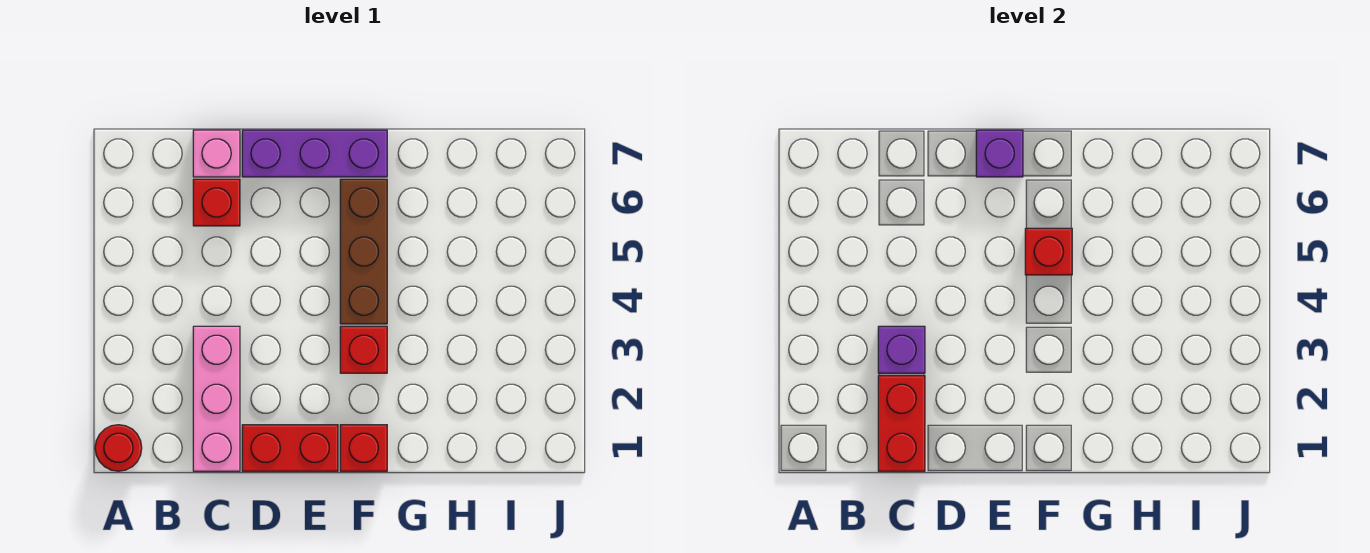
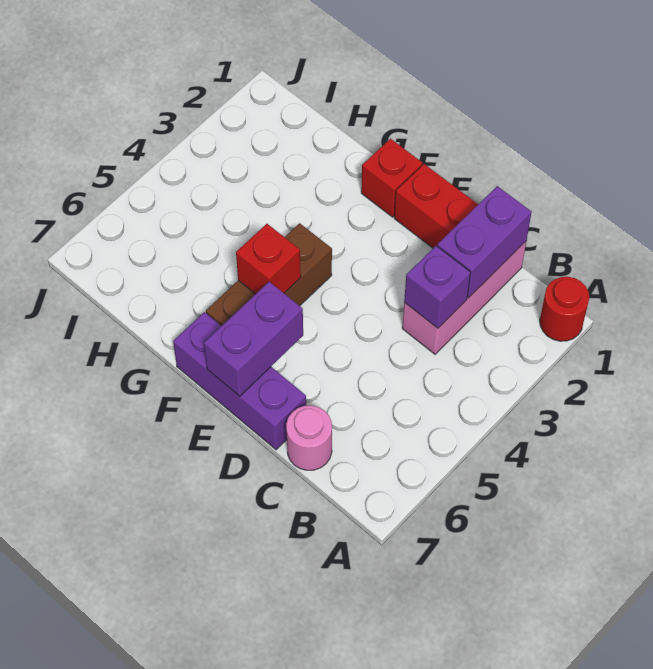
red 1x2 brick [878,376,925,471] -> purple 1x2 brick [437,186,532,298]
red 1x1 brick [193,179,240,226] -> none
pink 1x1 brick [193,130,240,177] -> pink 1x1 round brick [286,405,332,470]
purple 1x1 brick [976,130,1023,177] -> purple 1x2 brick [204,282,303,396]
red 1x1 brick [340,326,387,373] -> none

